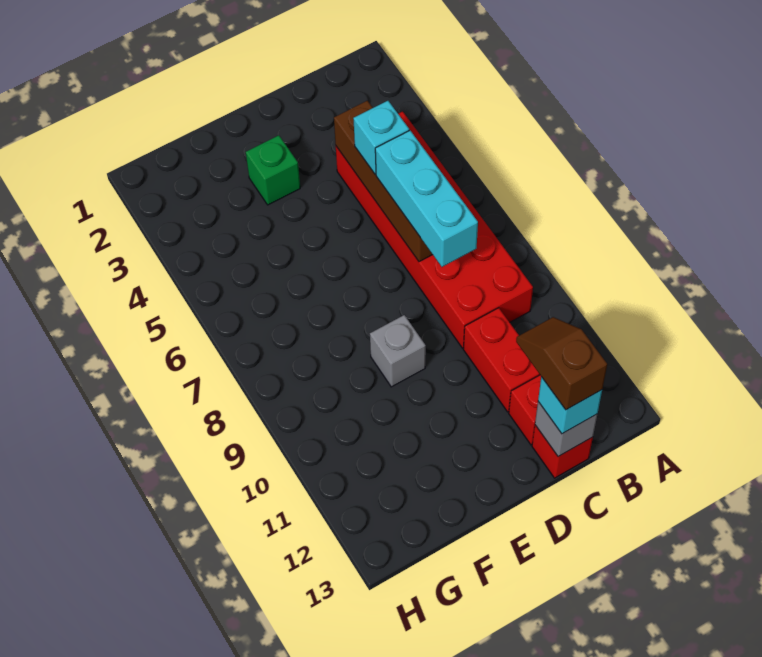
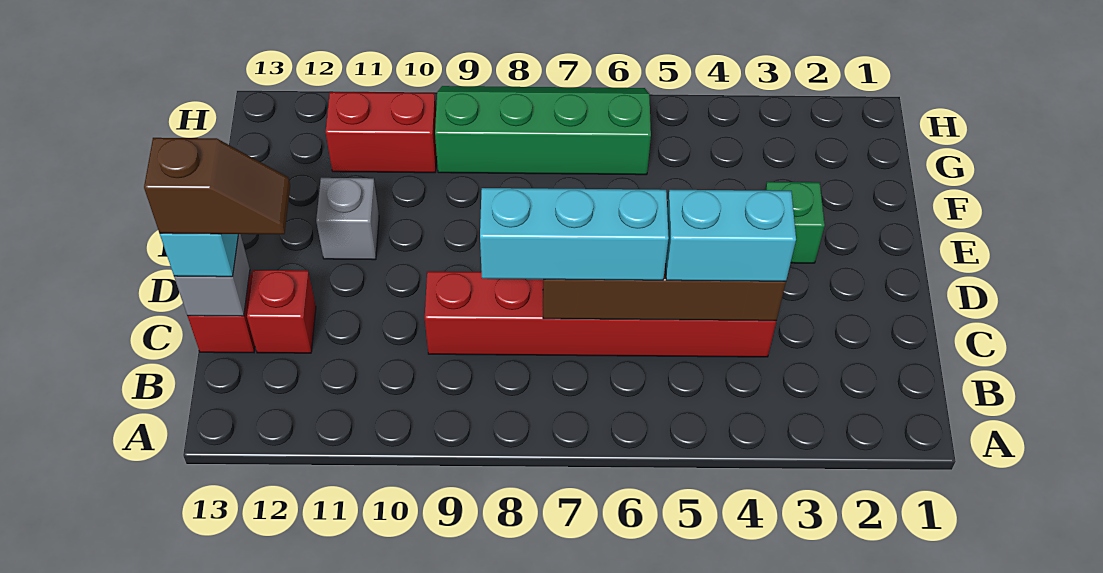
red 2x6 brick [336,112,533,348] -> red 1x6 brick [425,271,776,357]
cyan 1x1 brick [353,101,409,174] -> cyan 1x2 brick [666,190,796,281]
red 1x2 brick [463,308,540,412] -> red 1x2 brick moved to [326,92,437,173]
grey 1x1 brick [370,315,426,387] -> grey 1x1 brick moved to [316,178,379,260]
none -> green 2x4 slope [435,86,651,175]

